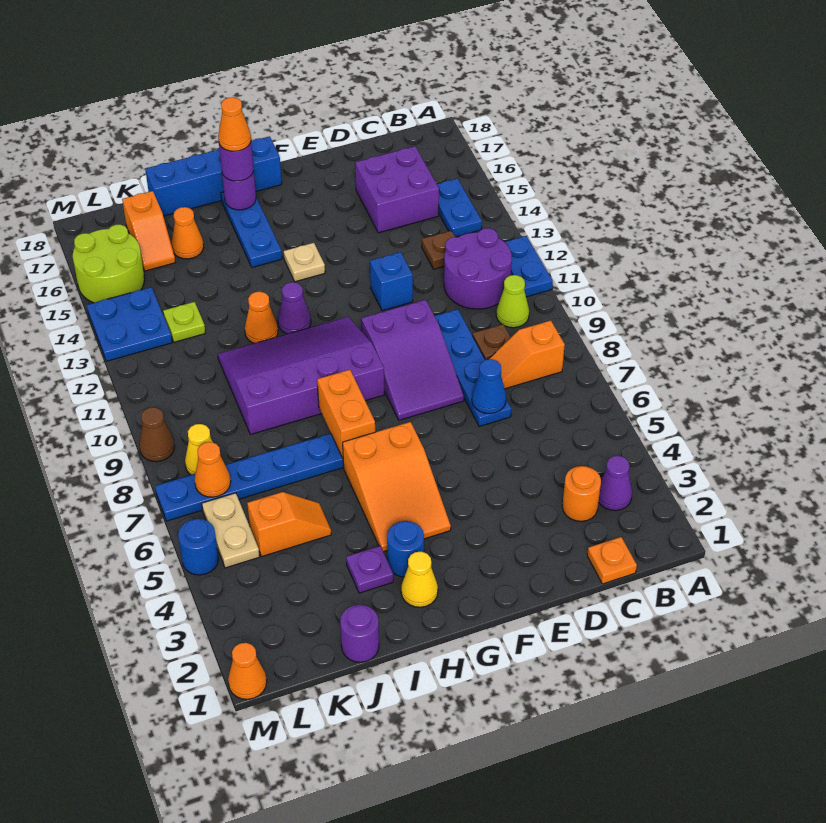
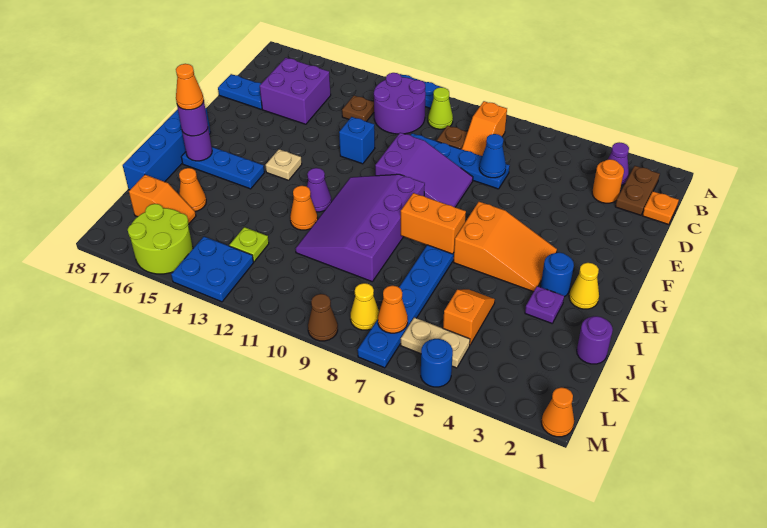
none -> brown 1x2 plate [615,166,660,215]
blue 1x2 plate [437,178,482,237] -> blue 1x2 plate moved to [218,74,262,109]

